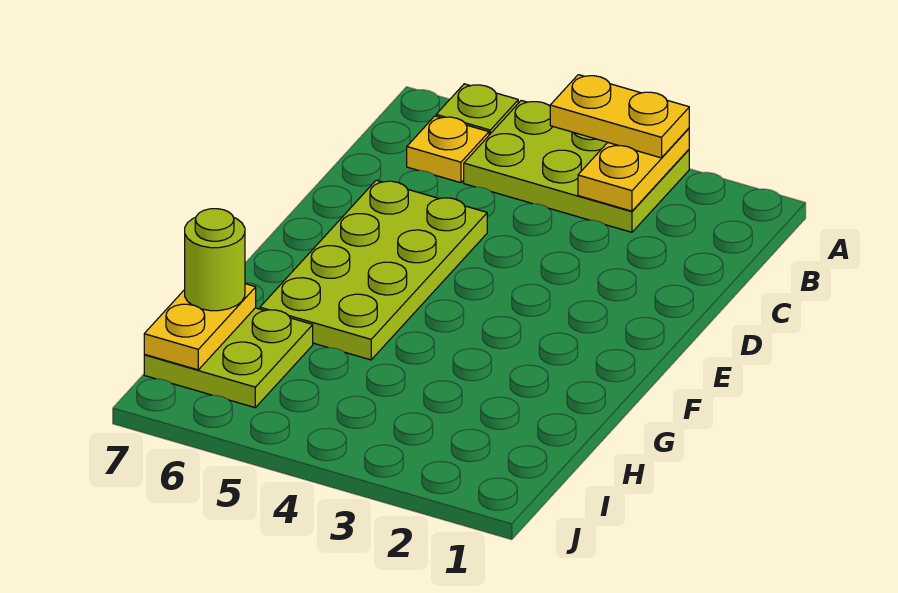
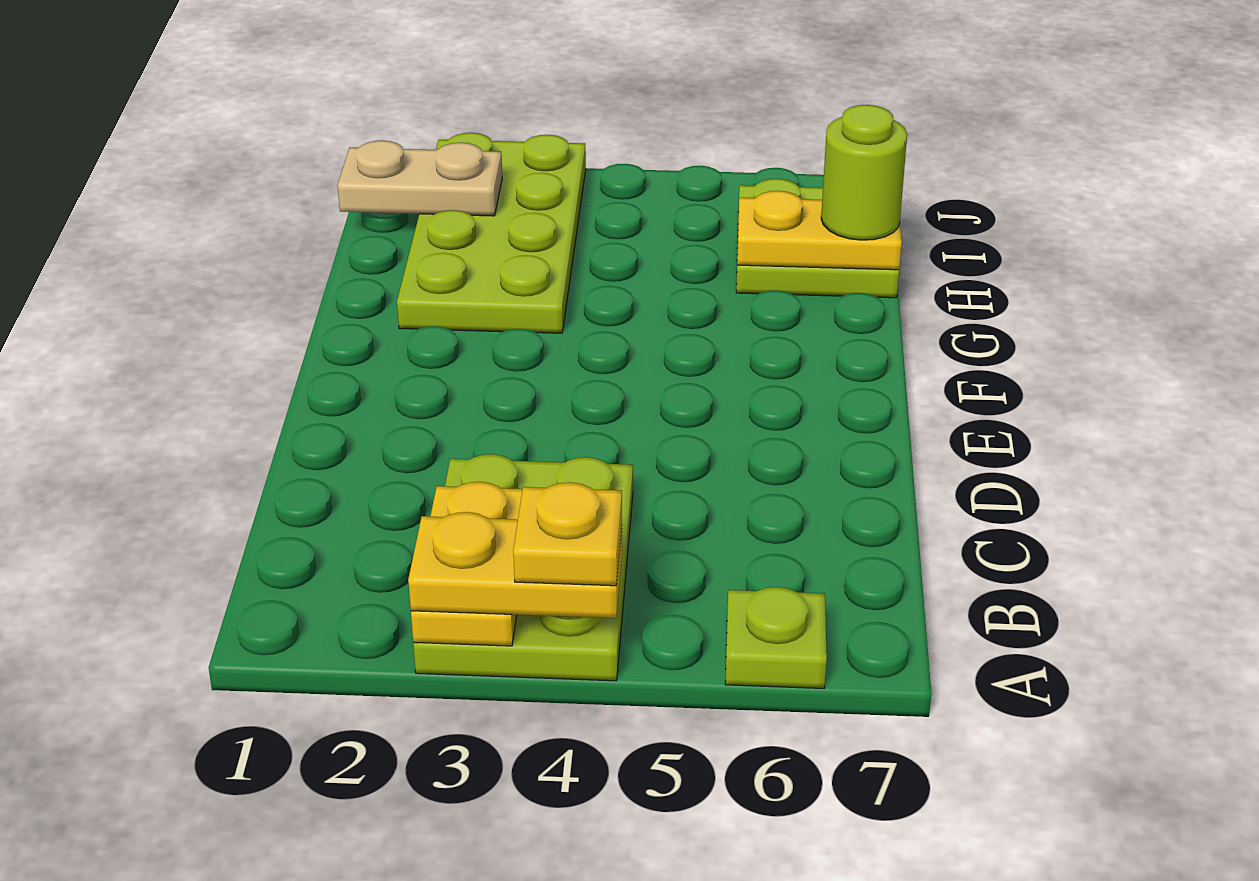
lime 2x3 plate [464,100,689,232] -> lime 2x3 plate turned to [413,454,633,681]
yellow 1x1 plate [407,116,489,183] -> yellow 1x1 plate moved to [513,482,622,586]
lime 2x4 plate [260,180,487,360] -> lime 2x4 plate moved to [397,133,586,333]
yellow 1x2 plate [144,284,256,370] -> yellow 1x2 plate turned to [737,191,902,270]
none -> tan 1x2 plate [338,140,502,216]

